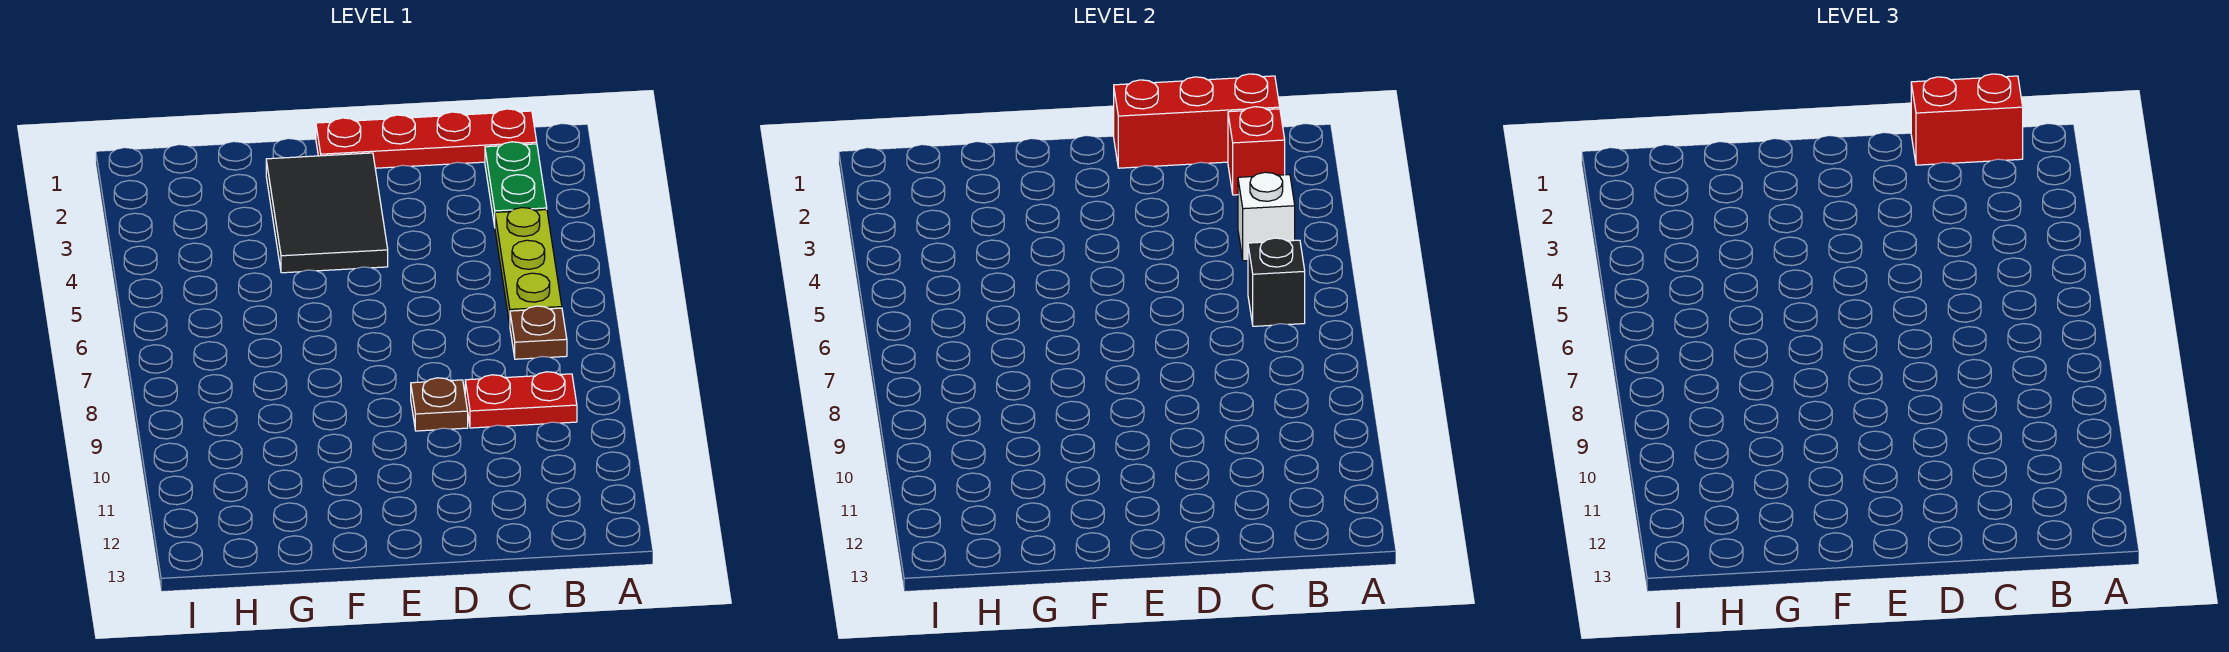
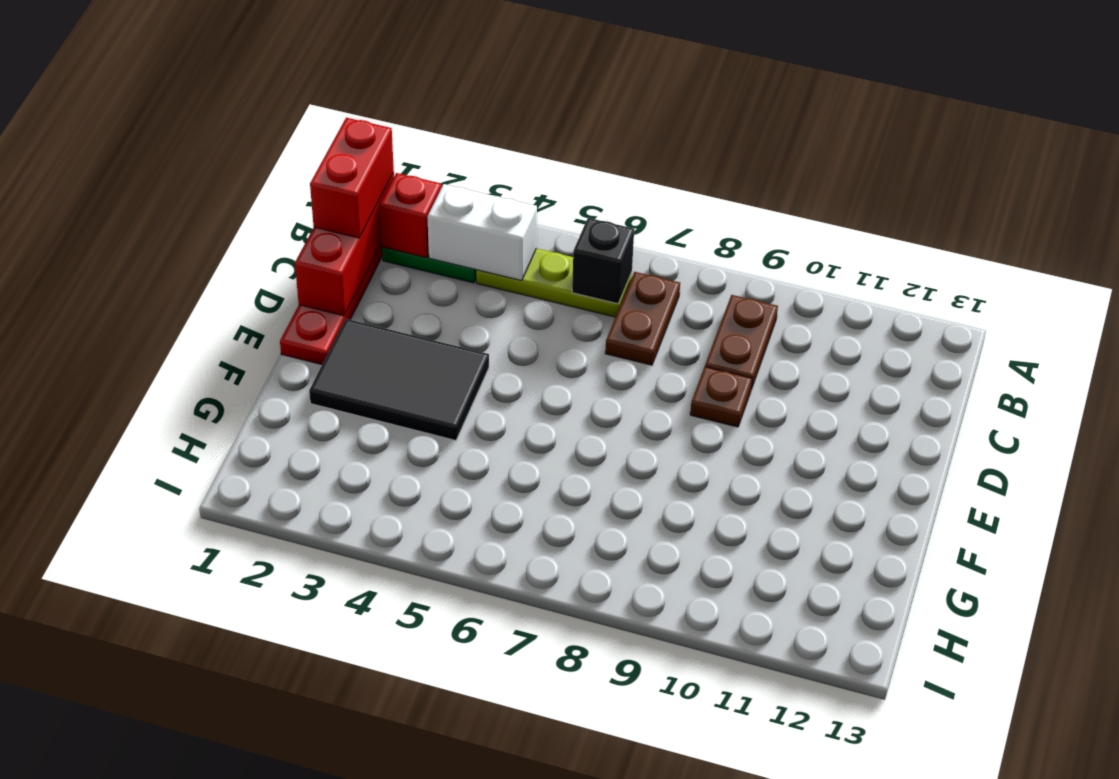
white 1x1 brick [1238,172,1295,261] -> white 1x2 brick [427,184,537,280]
brown 1x1 plate [510,306,567,359] -> brown 1x2 plate [605,272,680,365]
red 1x2 plate [465,372,577,428] -> brown 1x2 plate [705,295,778,389]

